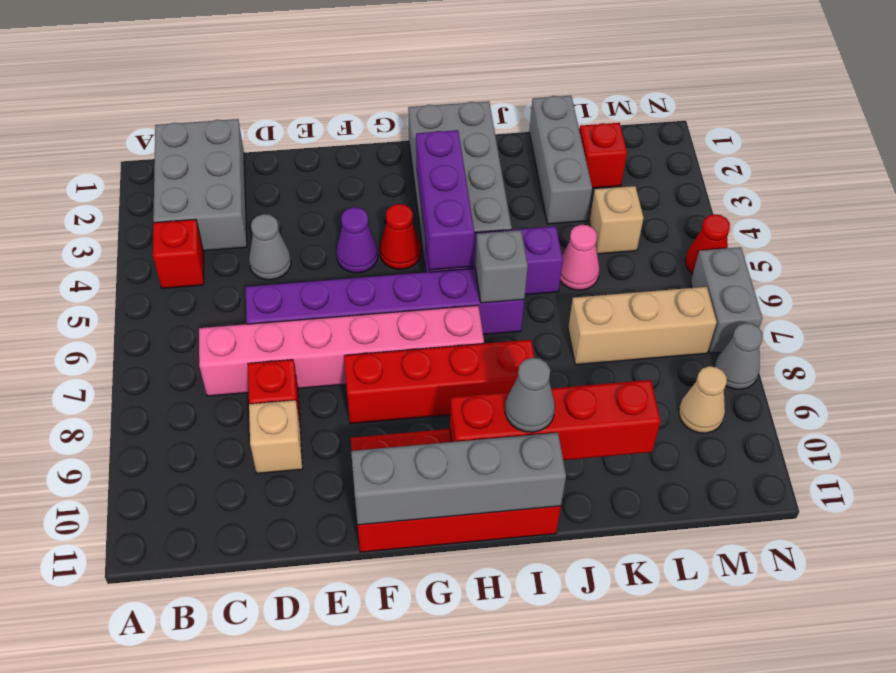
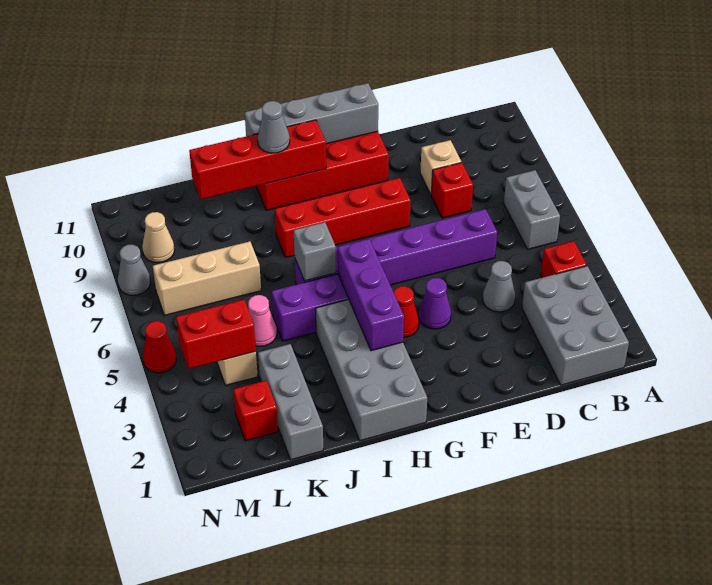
pink 1x6 brick [199,305,484,396] -> none
none -> red 1x2 brick [176,299,256,369]
grey 1x2 brick [691,247,762,353] -> grey 1x2 brick moved to [504,170,560,249]

